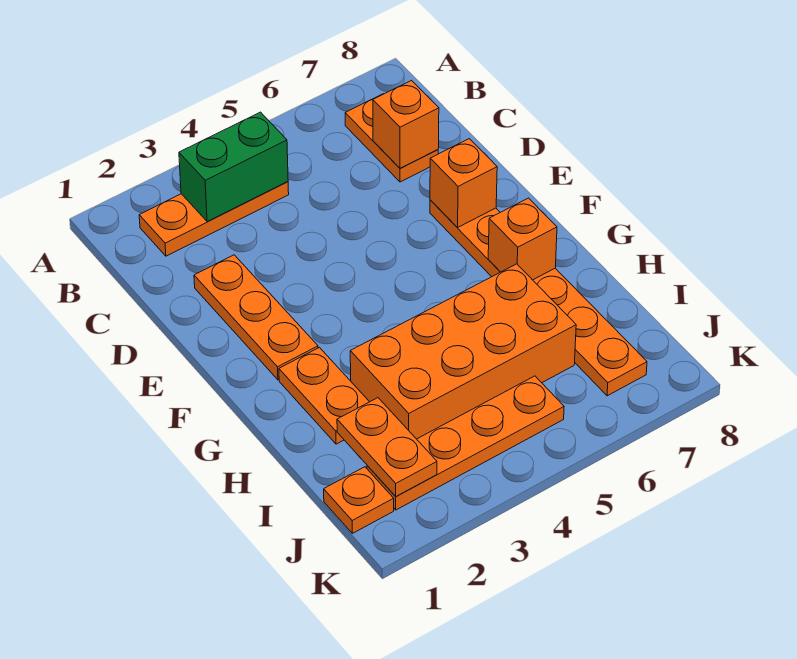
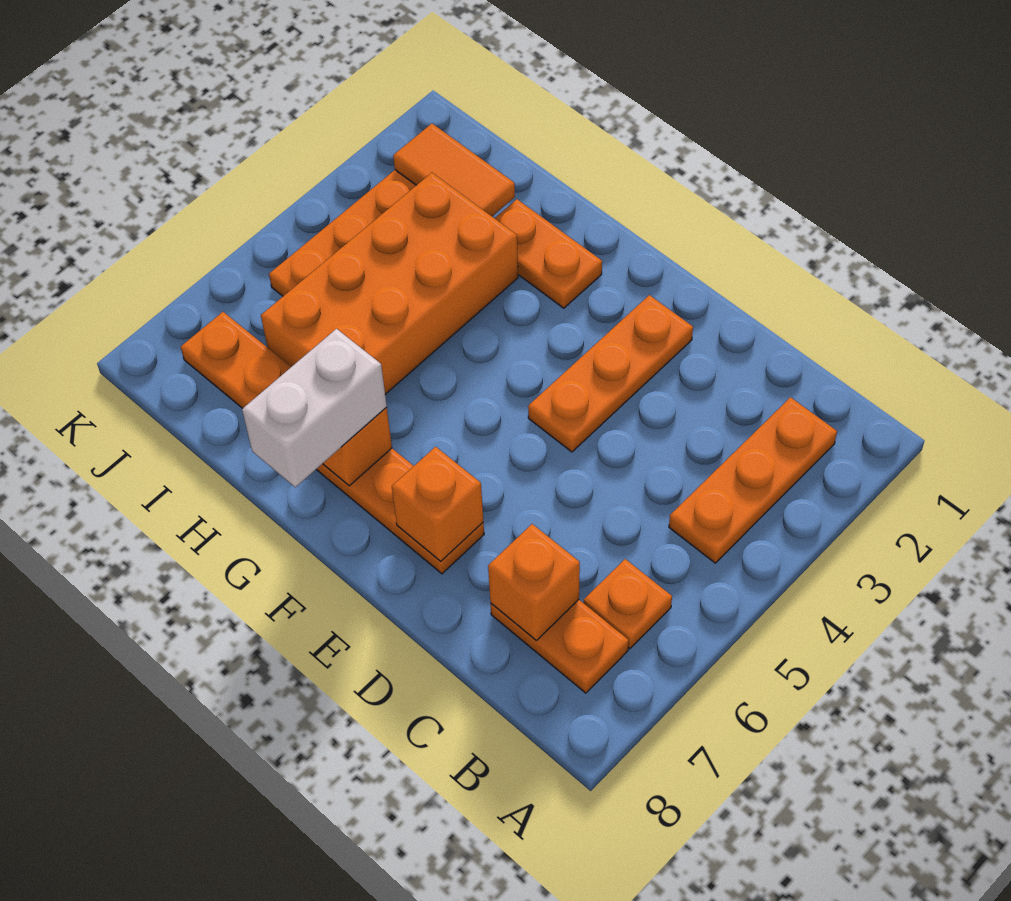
green 1x2 brick [179,112,288,222] -> none
orange 1x3 plate [194,255,318,380] -> orange 1x3 plate turned to [528,295,693,452]
none -> white 1x2 brick [242,329,387,487]
orange 1x2 plate [337,398,437,497] -> orange 1x2 tile [393,124,515,216]
orange 1x1 plate [324,467,394,533] -> orange 1x1 plate moved to [583,559,672,649]

